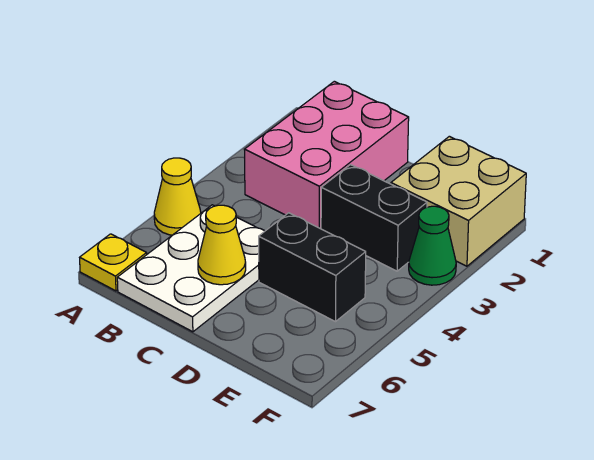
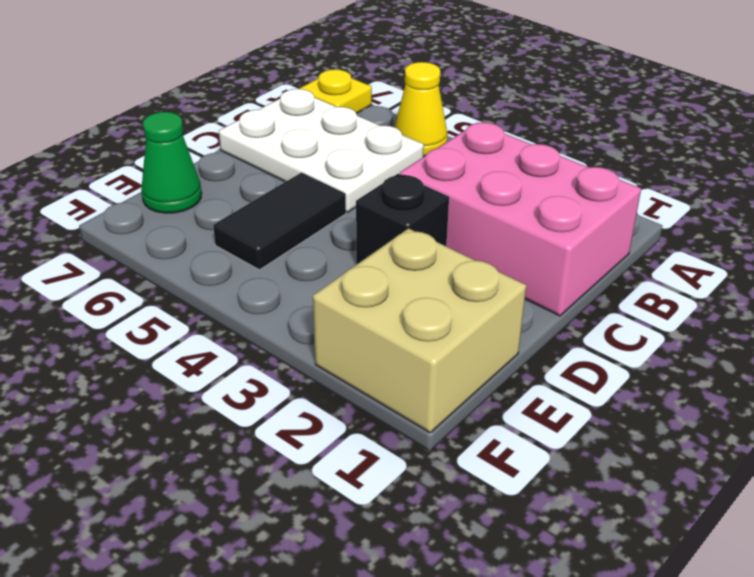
yellow 1x1 cone [198,205,246,285] -> none
black 1x2 brick [321,165,427,271] -> black 1x1 brick [356,174,449,265]
black 1x2 brick [259,213,366,322] -> black 1x2 tile [213,173,346,270]
green 1x1 cone [409,206,456,285] -> green 1x1 cone moved to [141,112,202,213]

